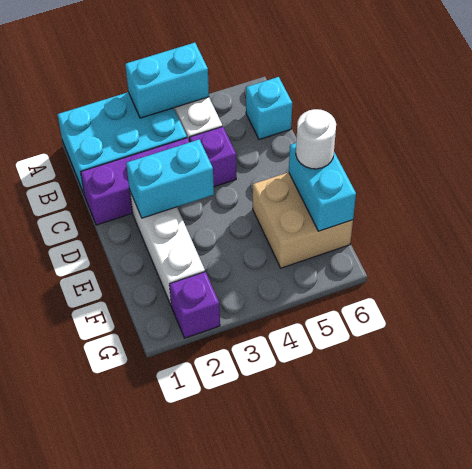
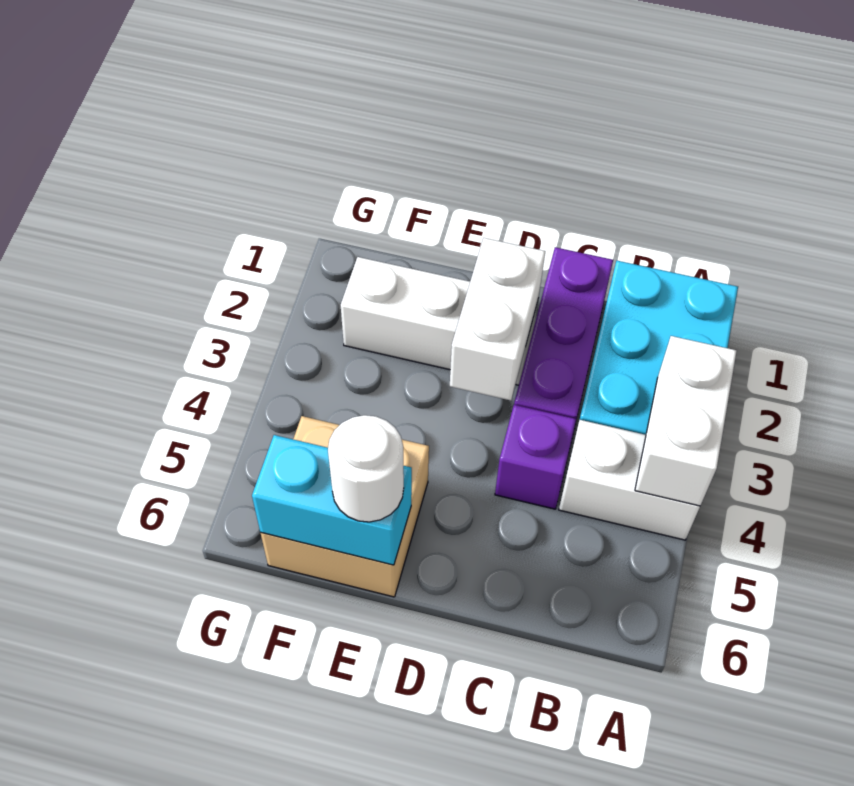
cyan 1x2 brick [125,43,209,118] -> white 1x2 brick [635,336,737,506]
cyan 1x1 brick [246,77,292,140] -> none
cyan 1x2 brick [126,140,214,218] -> white 1x2 brick [450,238,545,401]
purple 1x1 brick [169,272,220,338] -> none

